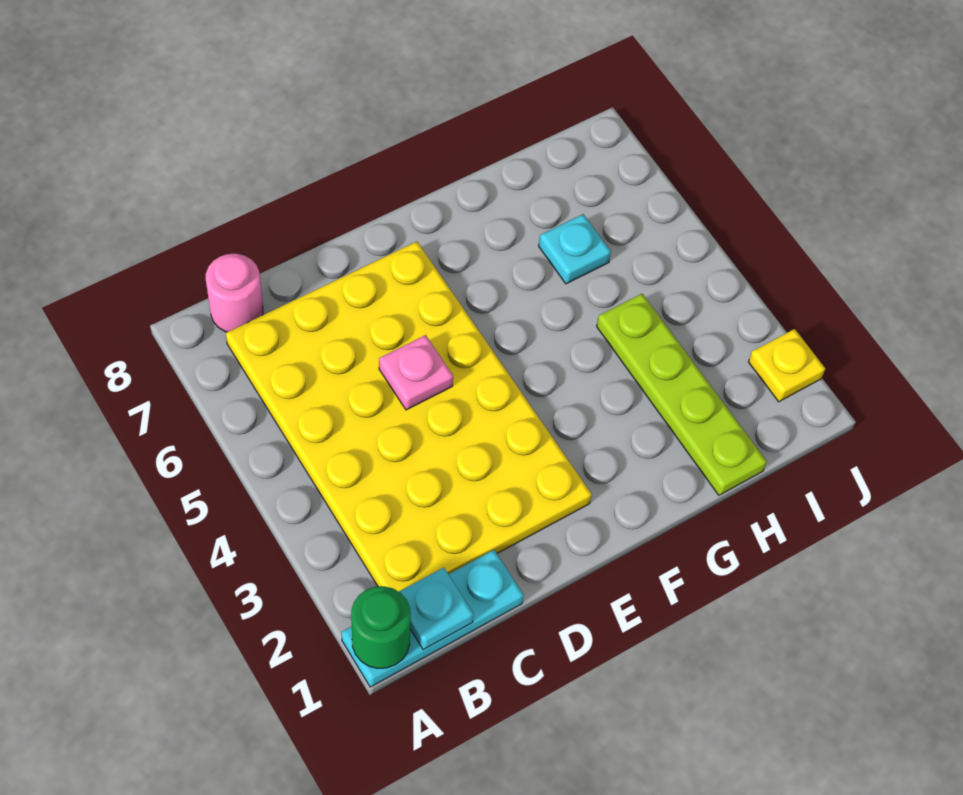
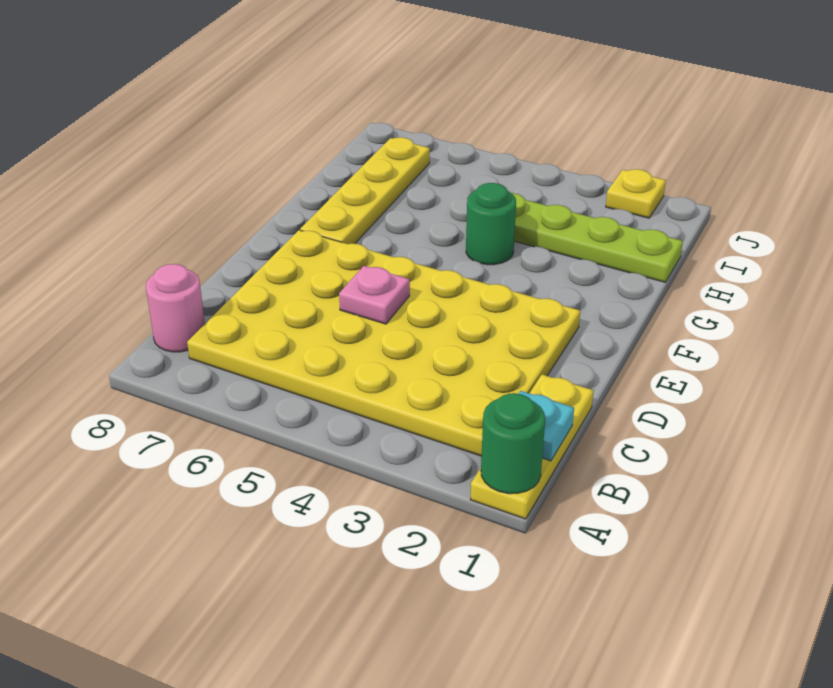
cyan 1x3 plate [341,550,524,687] -> yellow 1x3 plate [470,375,594,519]
none -> yellow 1x4 plate [300,137,430,244]
none -> green 1x1 round brick [466,183,516,265]
cyan 1x1 plate [539,214,611,284] -> none

